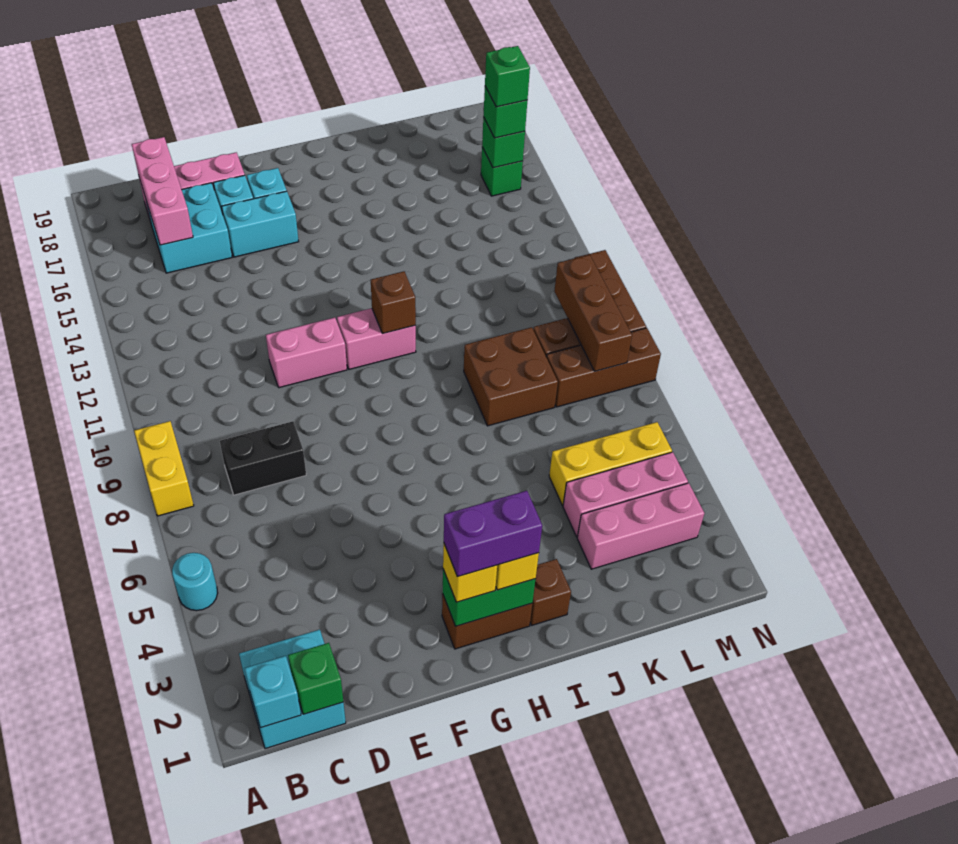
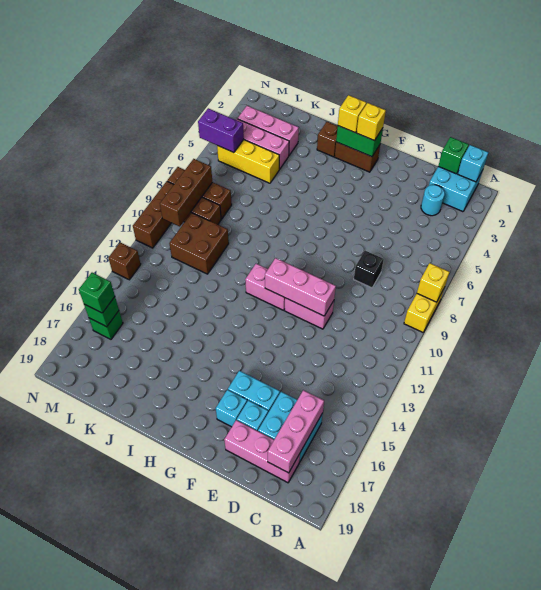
cyan 1x1 round brick [172,553,218,611] -> cyan 1x1 round brick moved to [421,185,445,216]
none -> yellow 1x1 brick [417,263,449,302]
black 1x2 brick [220,421,306,495] -> black 1x1 brick [354,251,384,288]
none -> pink 1x3 brick [265,258,336,316]
purple 1x2 brick [444,491,542,577] -> purple 1x2 brick moved to [198,108,244,153]
brown 1x1 brick [371,271,416,333] -> brown 1x1 brick moved to [108,243,141,280]
brown 2x2 brick [464,327,558,426] -> brown 2x2 brick moved to [169,213,229,274]
green 1x1 brick [485,46,530,107] -> none

